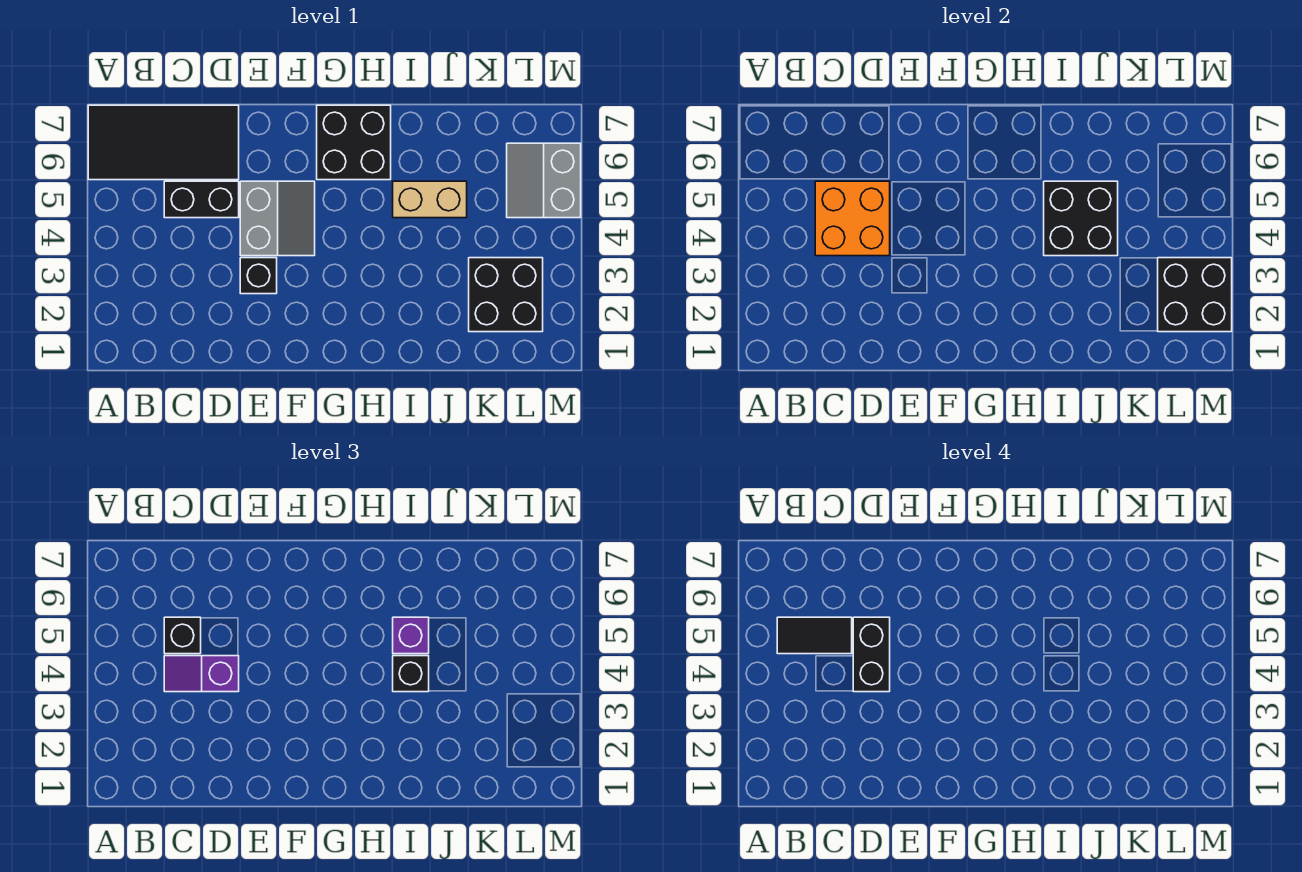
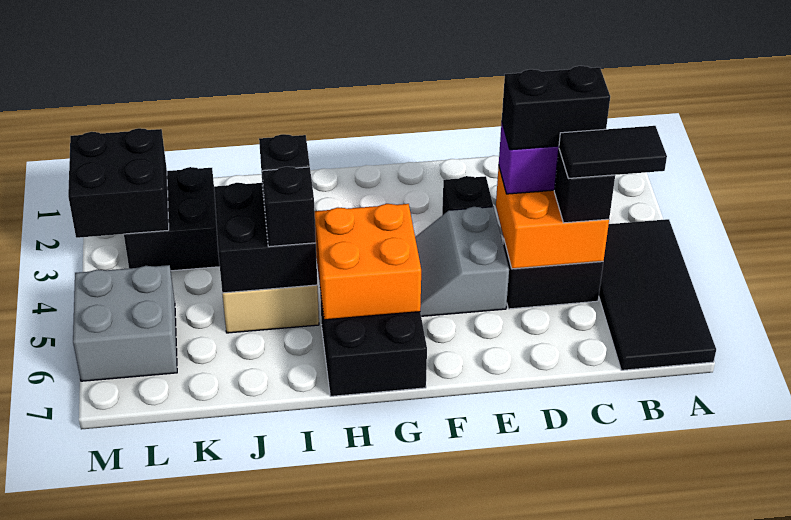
black 2x4 tile [88,105,239,180] -> black 2x4 tile turned to [599,219,716,370]
black 1x2 brick [853,617,890,692] -> black 1x2 brick turned to [502,66,610,150]
none -> orange 2x2 brick [315,204,421,320]
purple 1x1 brick [393,617,429,654] -> black 1x1 brick [262,167,316,247]
grey 2x2 slope [507,143,581,218] -> grey 2x2 brick [73,265,177,381]

